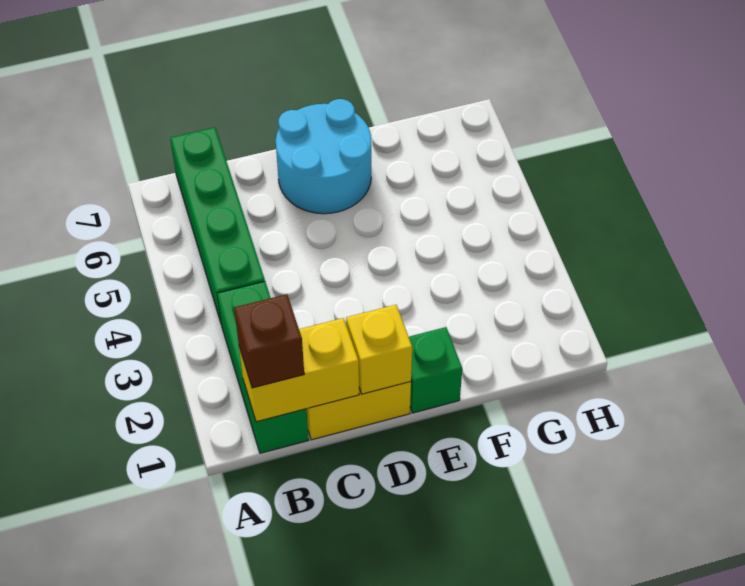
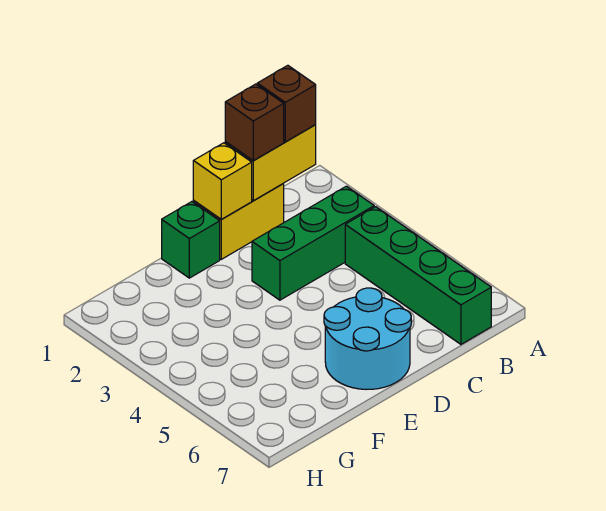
green 1x3 brick [217,281,309,453] -> green 1x3 brick turned to [252,186,374,300]
none -> brown 1x1 brick [225,84,284,161]

